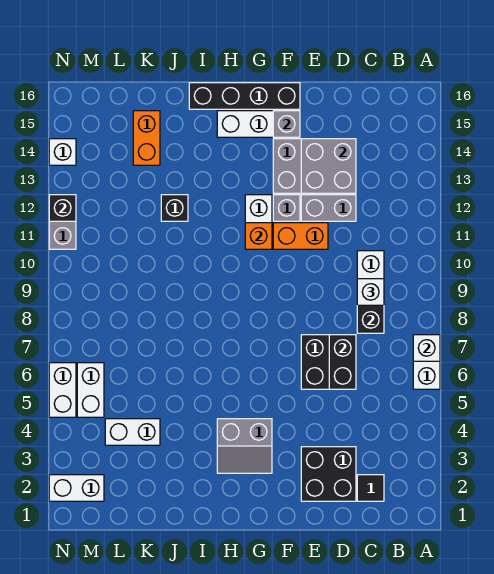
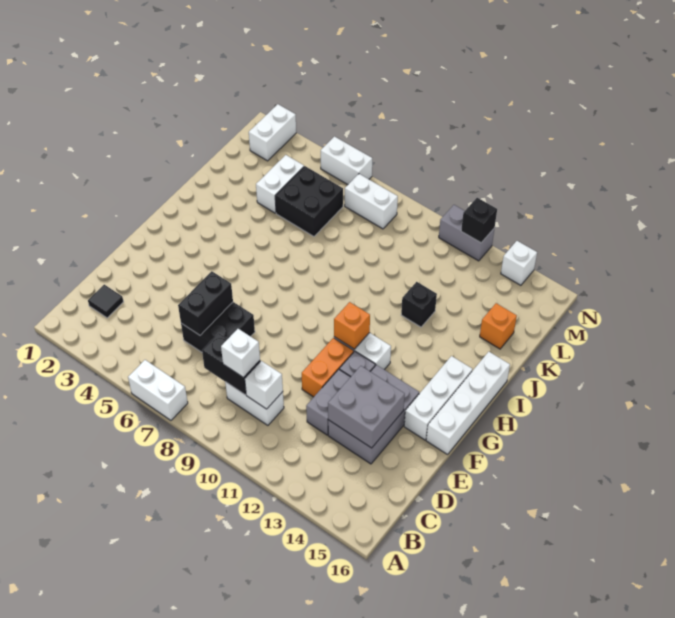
white 1x1 brick [413,335,440,361] -> white 1x1 brick moved to [245,361,283,409]
black 2x2 brick [301,447,356,501] -> black 2x2 brick moved to [275,166,343,236]
black 1x2 brick [329,335,356,389] -> black 1x2 brick turned to [178,271,233,335]
grey 1x1 brick [273,111,300,137] -> none
black 1x4 brick [189,83,300,109] -> white 1x4 brick [426,352,510,454]
grey 2x2 slope [217,419,272,473] -> none
orange 1x2 brick [133,111,160,165] -> orange 1x1 brick [480,303,517,349]
white 1x2 brick [77,363,104,417] -> white 1x2 brick moved to [345,174,398,229]

